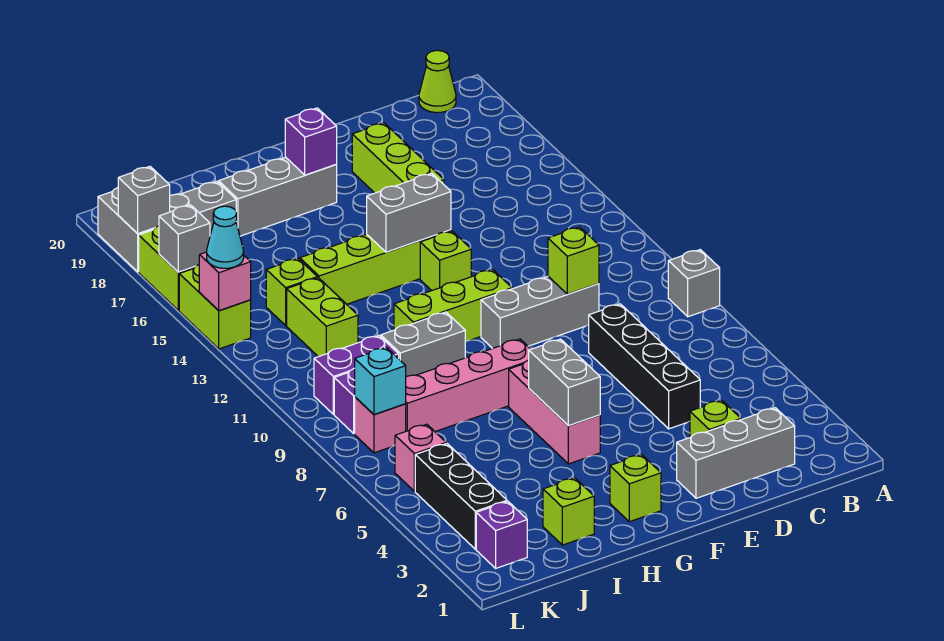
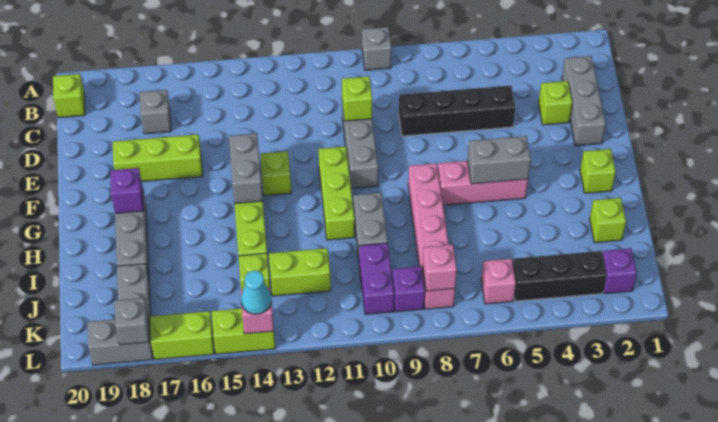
lime 1x1 cone [419,50,456,113] -> lime 1x1 brick [53,74,85,118]
cyan 1x1 brick [355,347,406,414] -> pink 1x1 brick [423,245,457,291]
grey 1x1 brick [159,205,210,272] -> grey 1x1 brick moved to [140,90,171,134]

